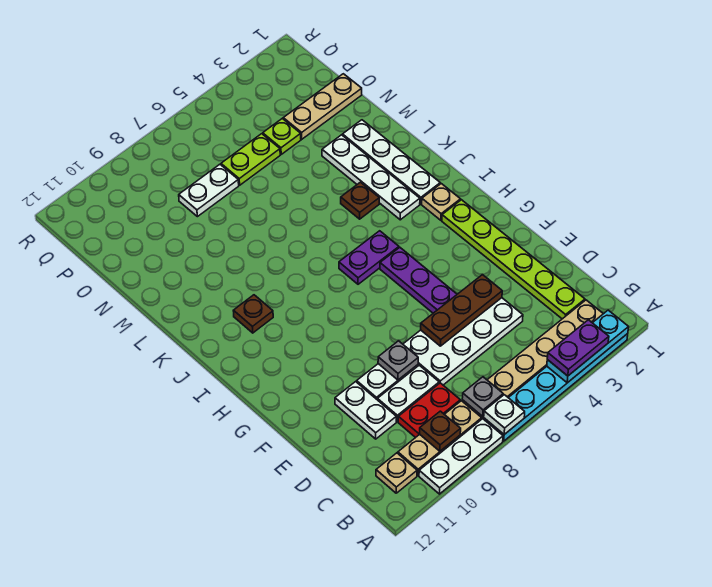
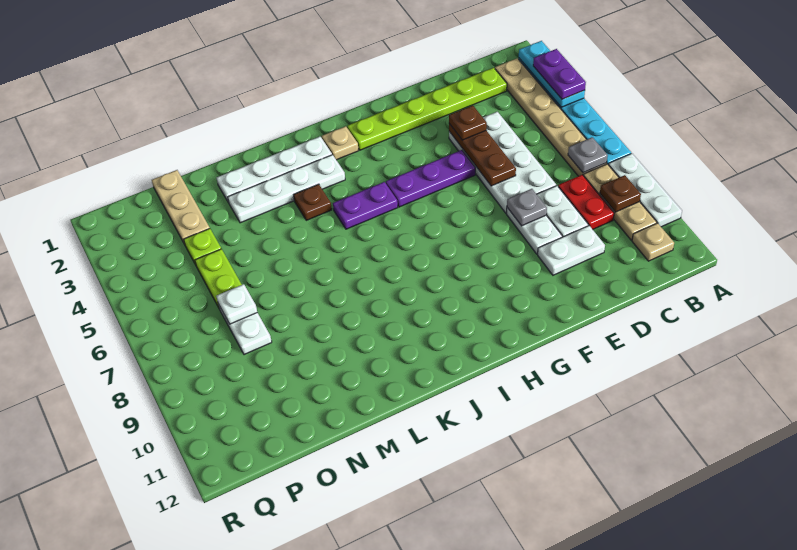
white 1x1 plate [484,395,525,434] -> white 1x1 plate moved to [217,284,257,324]
purple 1x2 plate [339,231,399,284] -> purple 1x2 plate turned to [333,182,398,229]
brown 1x1 plate [233,295,273,333] -> brown 1x1 plate moved to [449,105,487,140]

